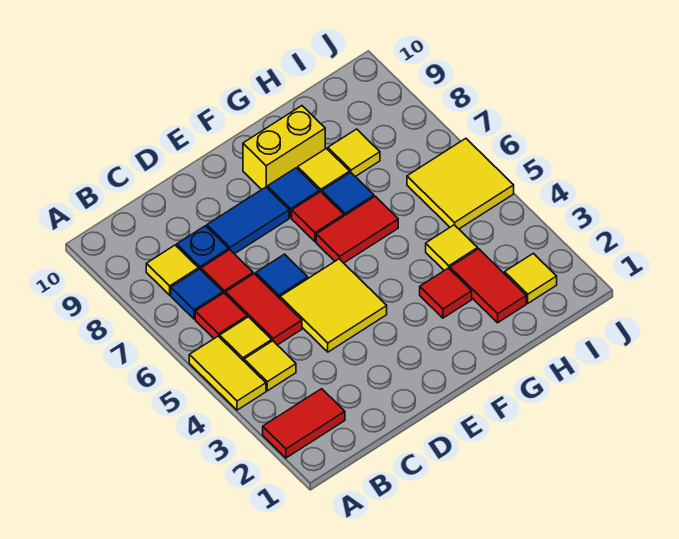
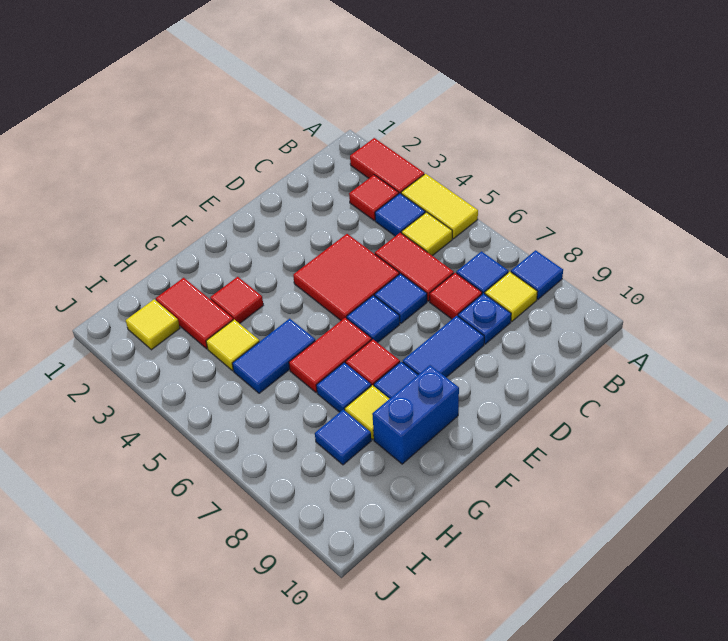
red 1x2 tile [263,389,345,458] -> red 1x2 tile turned to [350,138,424,194]
none -> blue 1x1 tile [511,250,563,299]
yellow 1x1 tile [244,341,296,391] -> blue 1x1 tile [375,193,425,236]
red 1x1 tile [195,293,247,338] -> red 1x1 tile moved to [349,175,399,220]
yellow 2x2 tile [280,259,387,352] -> red 2x2 tile [293,234,399,320]
none -> blue 1x1 tile [347,295,400,343]
yellow 1x2 brick [243,106,325,189] -> blue 1x2 brick [372,365,459,464]
none -> blue 1x2 tile [232,319,315,393]
yellow 1x1 tile [328,129,380,177] -> blue 1x1 tile [315,410,371,465]
yellow 2x2 tile [407,138,514,229] -> none

